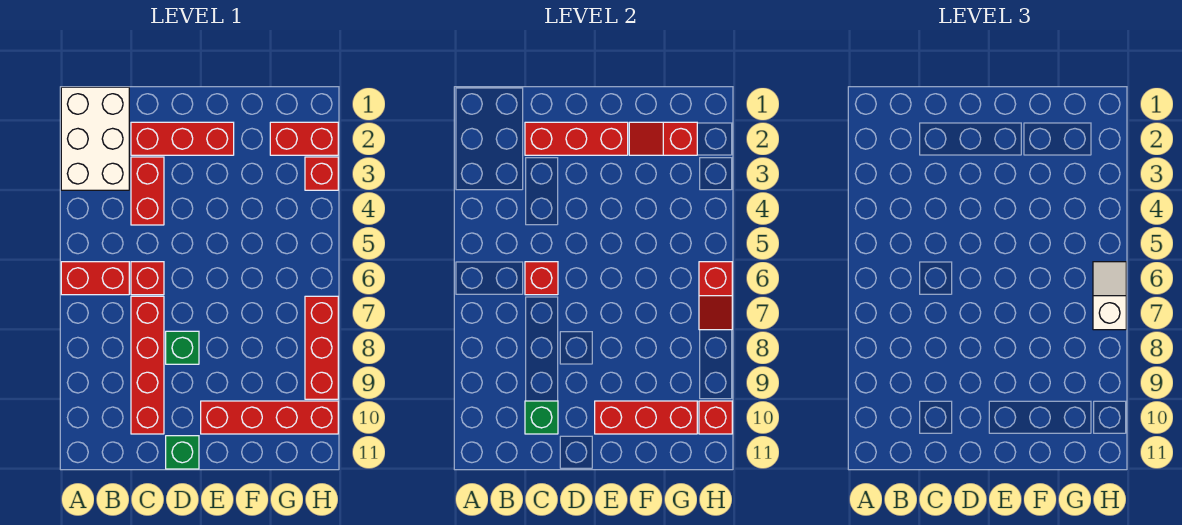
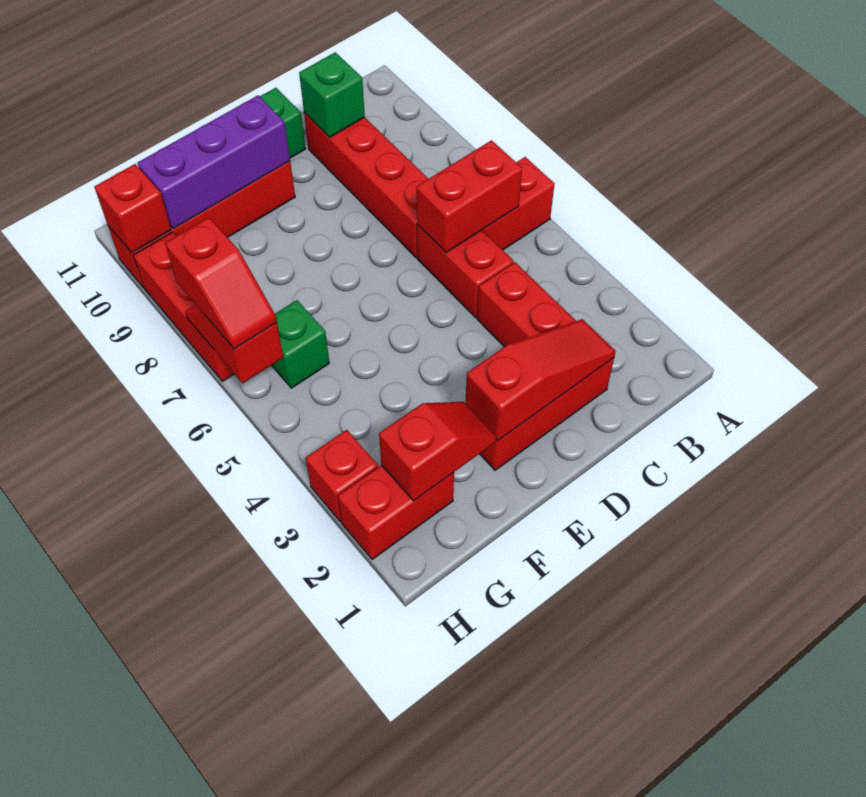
white 2x3 brick [61,87,129,190] -> none
red 1x3 brick [525,122,628,155] -> red 1x3 slope [465,319,616,440]
red 1x1 brick [131,262,164,295] -> red 1x2 brick [417,225,513,318]
red 1x1 brick [525,262,558,295] -> red 1x2 brick [416,140,522,253]
green 1x1 brick [166,331,199,364] -> green 1x1 brick moved to [272,300,329,388]
red 1x3 brick [595,401,697,434] -> purple 1x3 brick [138,95,290,229]
white 1x2 slope [1093,262,1126,330] -> red 1x2 slope [165,217,277,349]

